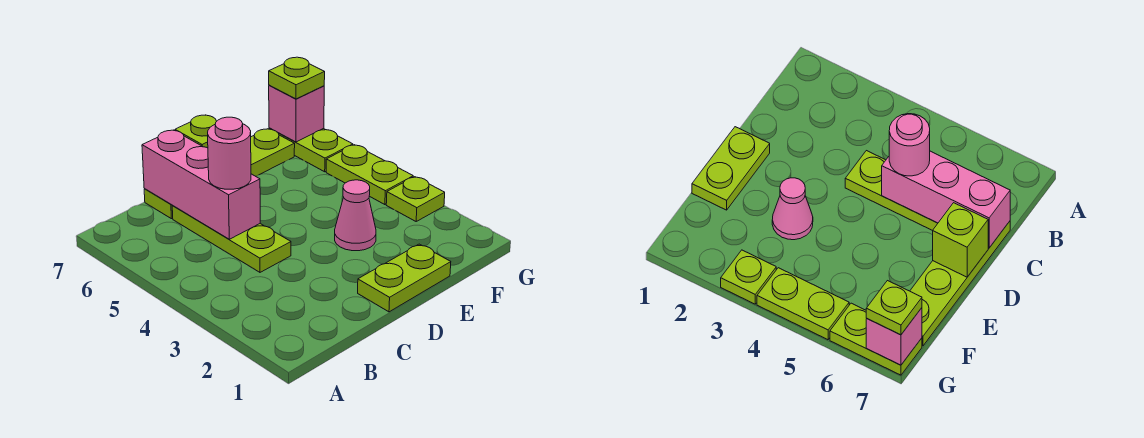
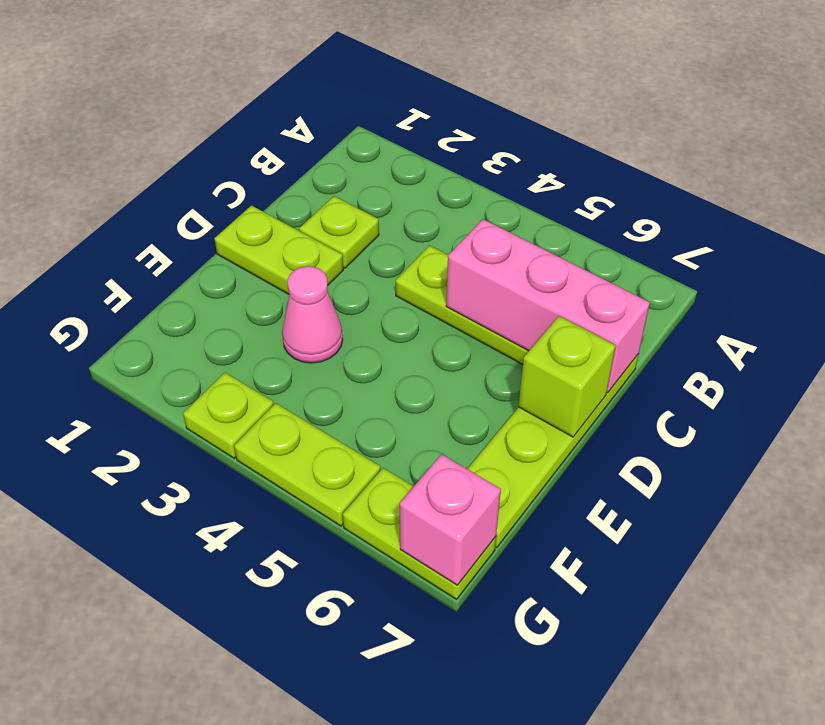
pink 1x1 round brick [208,117,251,189] -> none
lime 1x2 plate [358,244,451,312] -> lime 1x2 plate turned to [214,205,343,294]
lime 1x1 plate [269,57,325,99] -> lime 1x1 plate moved to [299,196,379,268]

